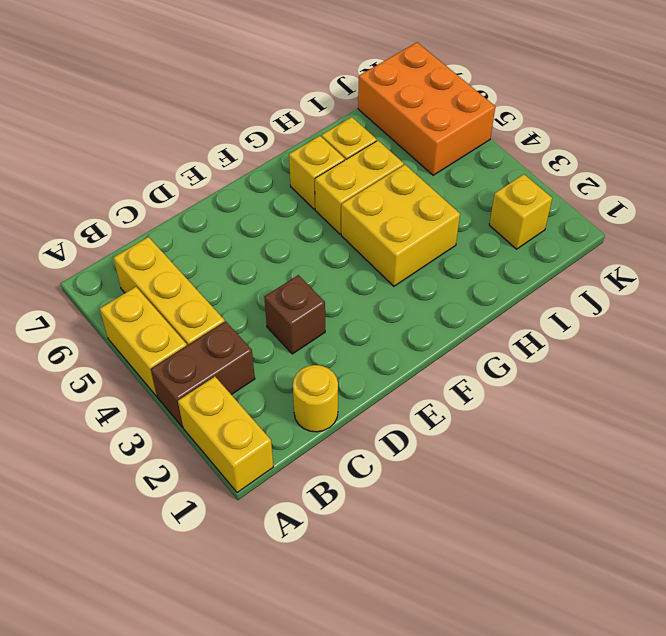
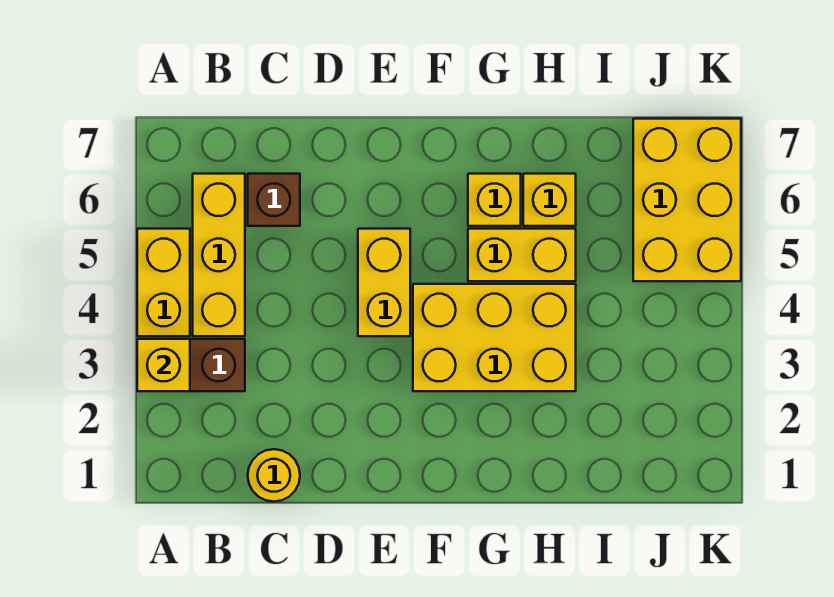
yellow 1x2 brick [178,377,273,493] -> yellow 1x2 brick moved to [358,229,410,336]
brown 1x1 brick [264,275,325,354] -> brown 1x1 brick moved to [248,174,300,226]
yellow 2x2 brick [341,165,460,286] -> yellow 2x3 brick [413,284,576,391]
yellow 1x1 brick [489,174,552,249] -> yellow 1x1 brick moved to [137,339,190,391]
orange 2x3 brick [358,42,495,175] -> yellow 2x3 brick [633,119,741,281]

